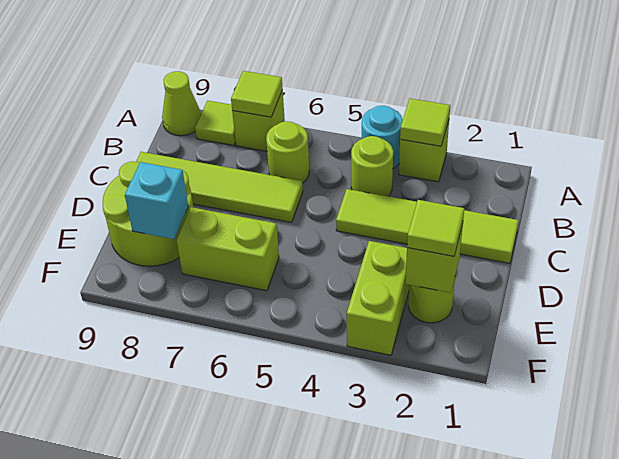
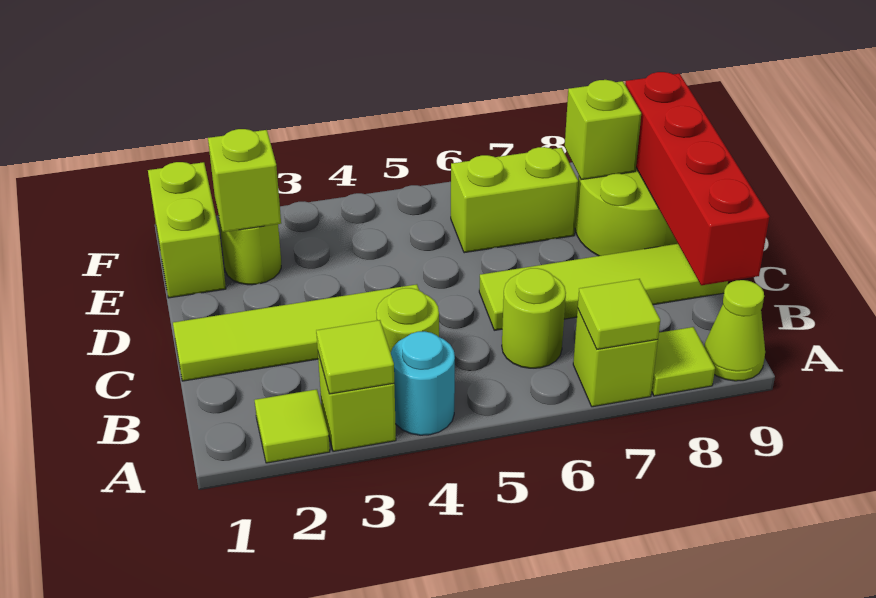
none -> red 1x4 brick [625,72,769,285]
lime 1x1 tile [407,200,464,256] -> lime 1x1 tile moved to [255,389,330,463]
lime 1x2 brick [347,241,409,355] -> lime 1x2 brick moved to [148,162,226,298]
cyan 1x1 brick [125,162,188,239] -> lime 1x1 brick [565,80,641,180]

